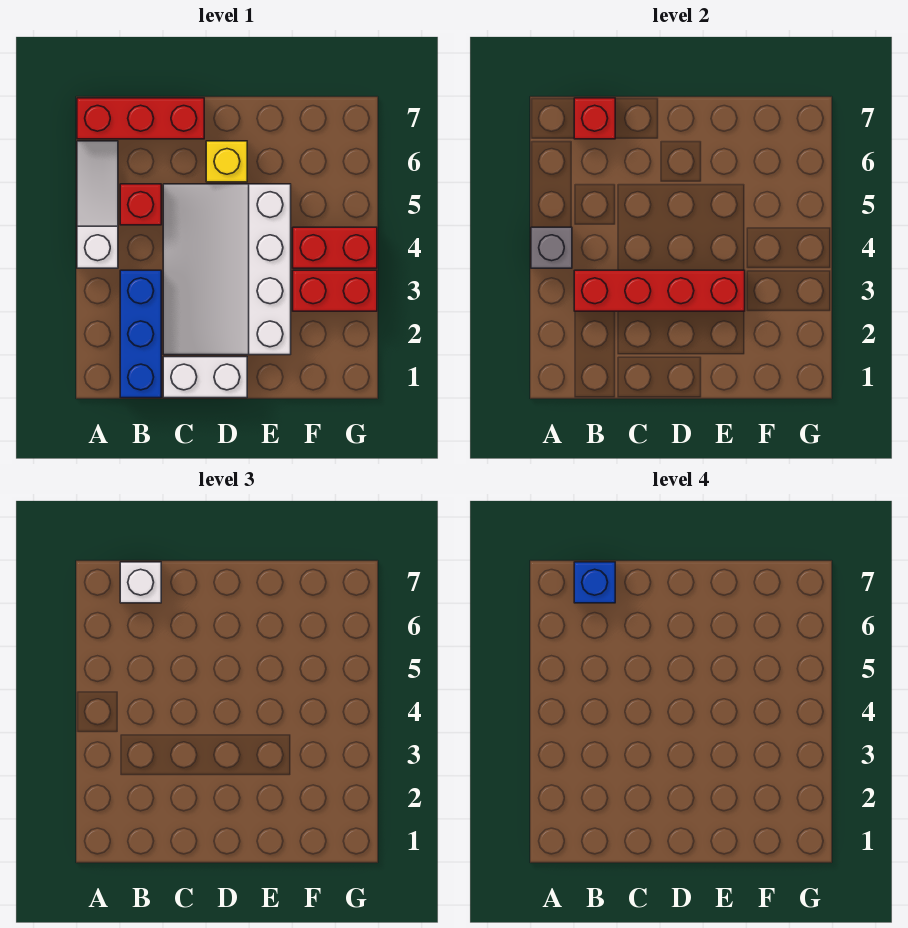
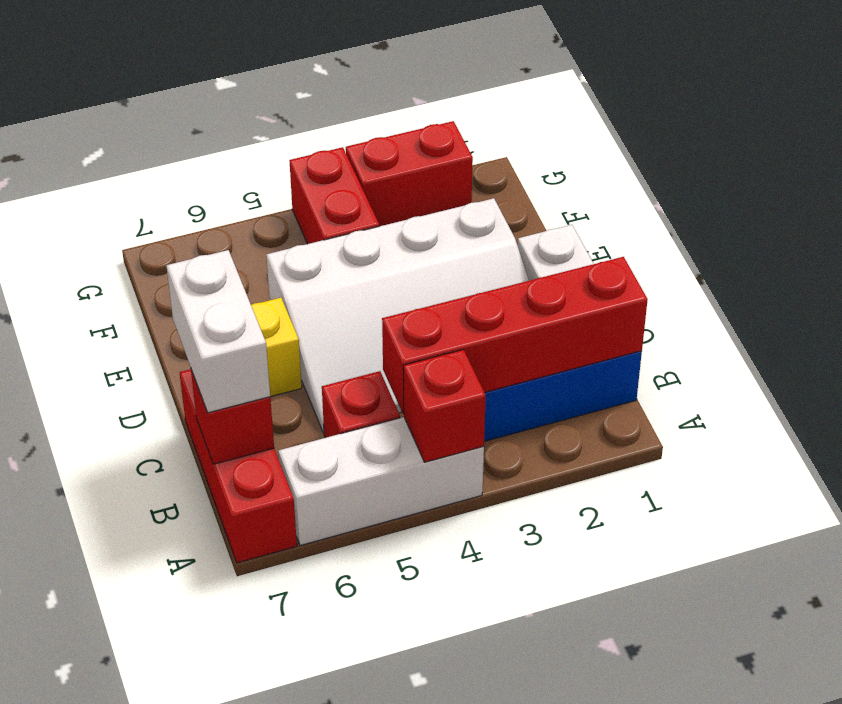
white 1x3 slope [77,141,118,268] -> white 1x3 brick [278,417,484,546]
grey 1x1 brick [531,227,572,268] -> red 1x1 brick [403,350,486,462]
red 1x4 brick [574,270,745,311] -> red 1x4 brick turned to [382,257,648,414]
white 1x1 brick [120,562,161,603] -> white 1x2 brick [166,250,270,413]
blue 1x1 brick [574,562,615,603] -> none
red 1x2 brick [293,270,377,311] -> red 1x2 brick turned to [346,121,473,226]

